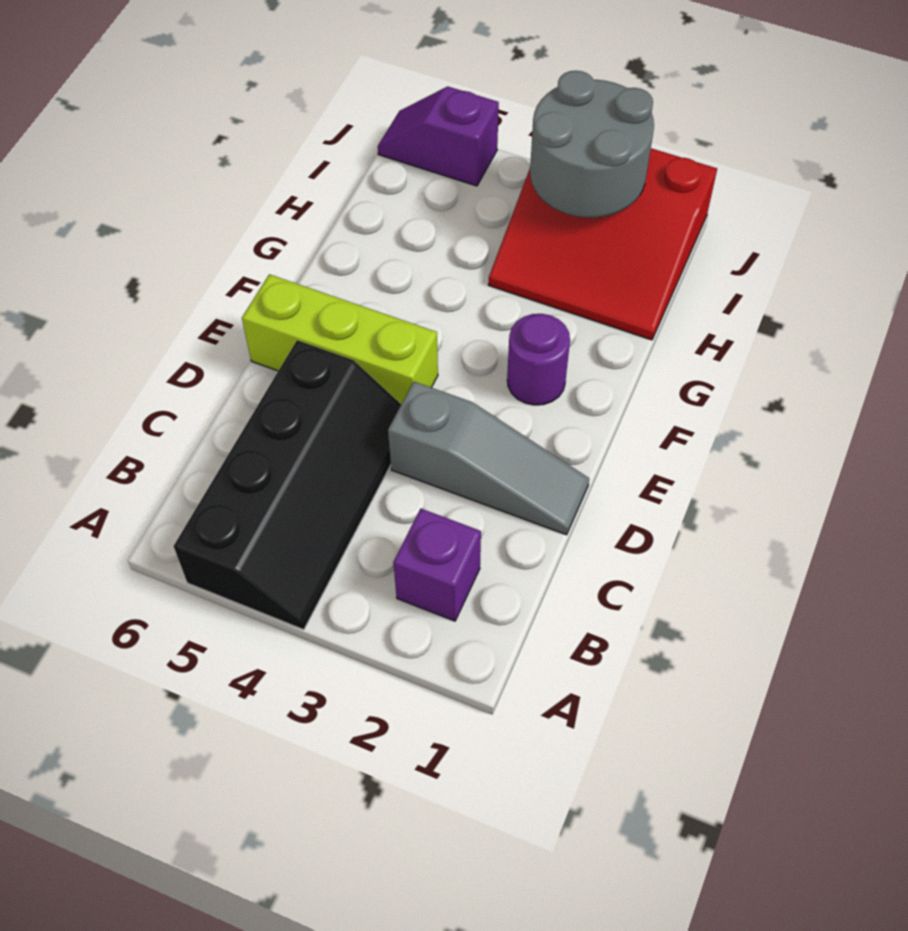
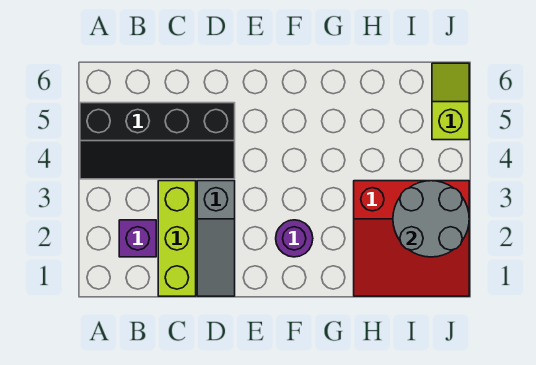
lime 1x3 brick [242,274,438,404] -> lime 1x3 brick moved to [158,181,196,296]
red 3x3 slope [489,148,717,340] -> red 3x3 slope turned to [354,181,469,296]
purple 1x2 slope [378,87,499,186] -> lime 1x2 slope [432,63,469,140]

